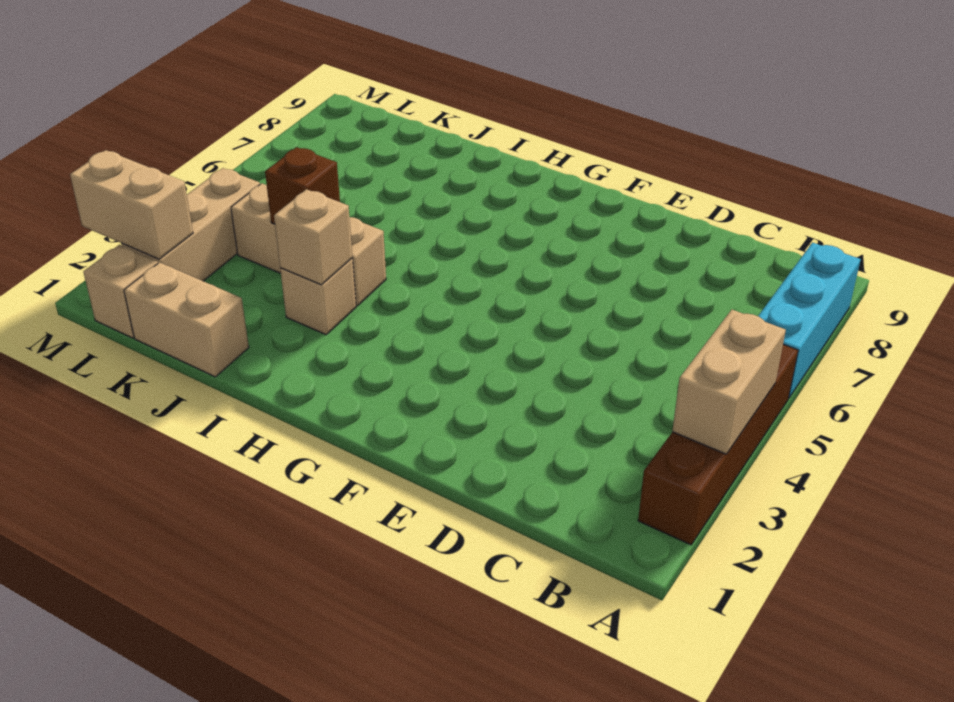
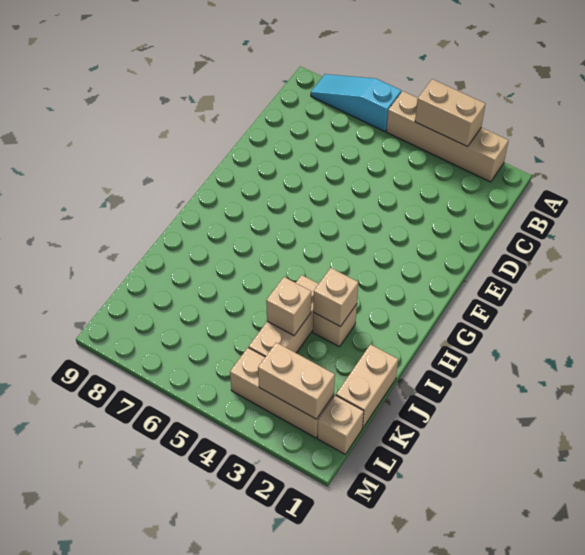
brown 1x4 brick [638,344,798,545] -> tan 1x4 brick [386,91,509,182]
cyan 1x3 brick [758,243,861,398] -> cyan 1x3 slope [311,74,401,131]
brown 1x1 brick [265,147,340,224] -> tan 1x1 brick [266,277,311,335]
tan 1x2 brick [70,150,193,259] -> tan 1x2 brick turned to [258,342,335,419]

